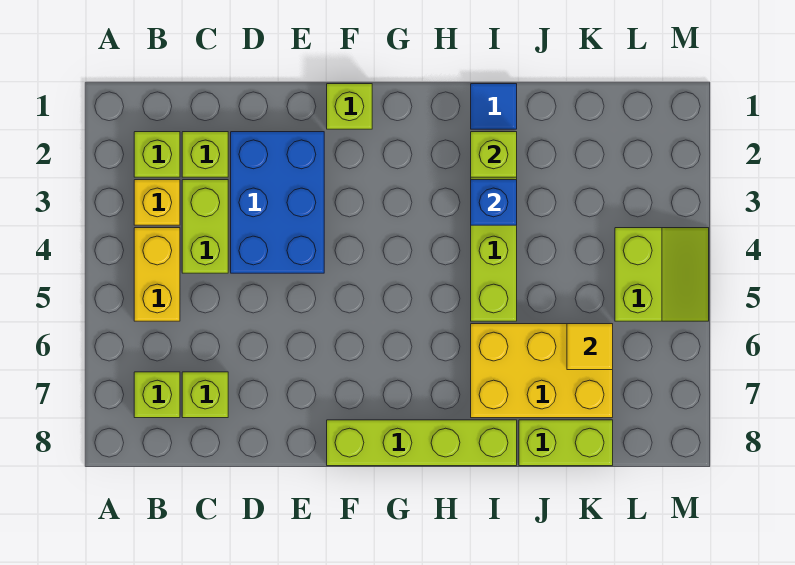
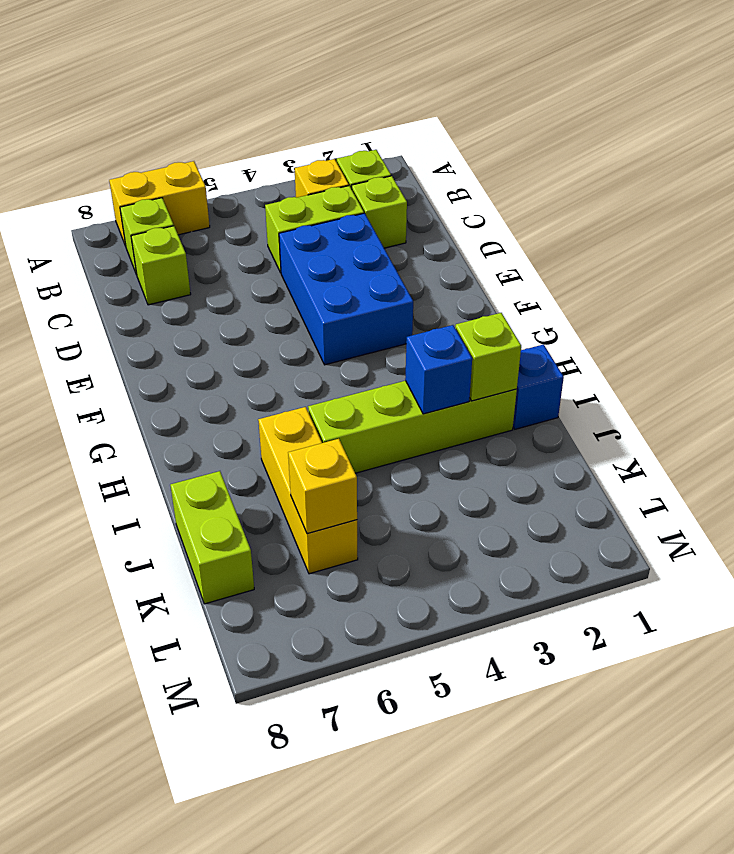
yellow 1x2 brick [134,228,180,321] -> yellow 1x2 brick moved to [109,161,210,245]
blue 2x3 brick [231,132,324,273] -> blue 2x3 brick turned to [279,213,413,365]
lime 1x1 brick [327,84,372,129] -> none
lime 1x4 brick [327,420,517,466] -> none
blue 1x1 tile [471,84,517,129] -> blue 1x1 brick [513,344,564,429]
yellow 2x3 brick [471,324,613,418] -> yellow 1x3 brick [258,407,358,574]
yellow 1x1 tile [567,324,613,370] -> yellow 1x1 brick [288,439,357,534]
lime 2x2 slope [615,228,709,321] -> none

